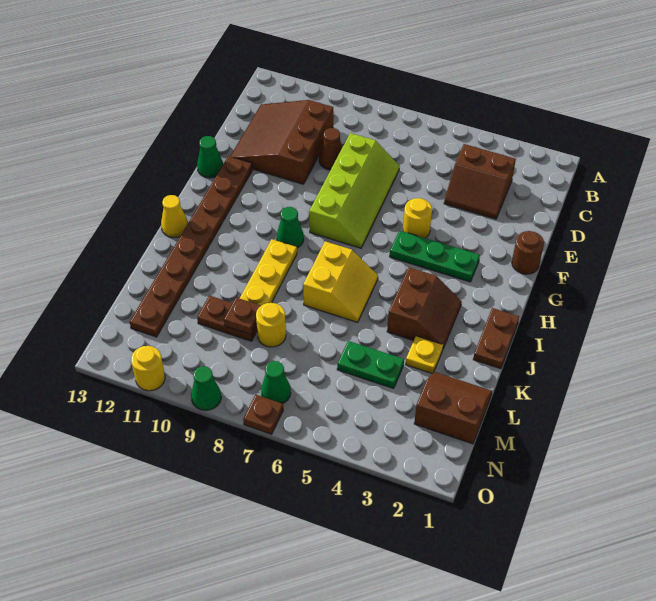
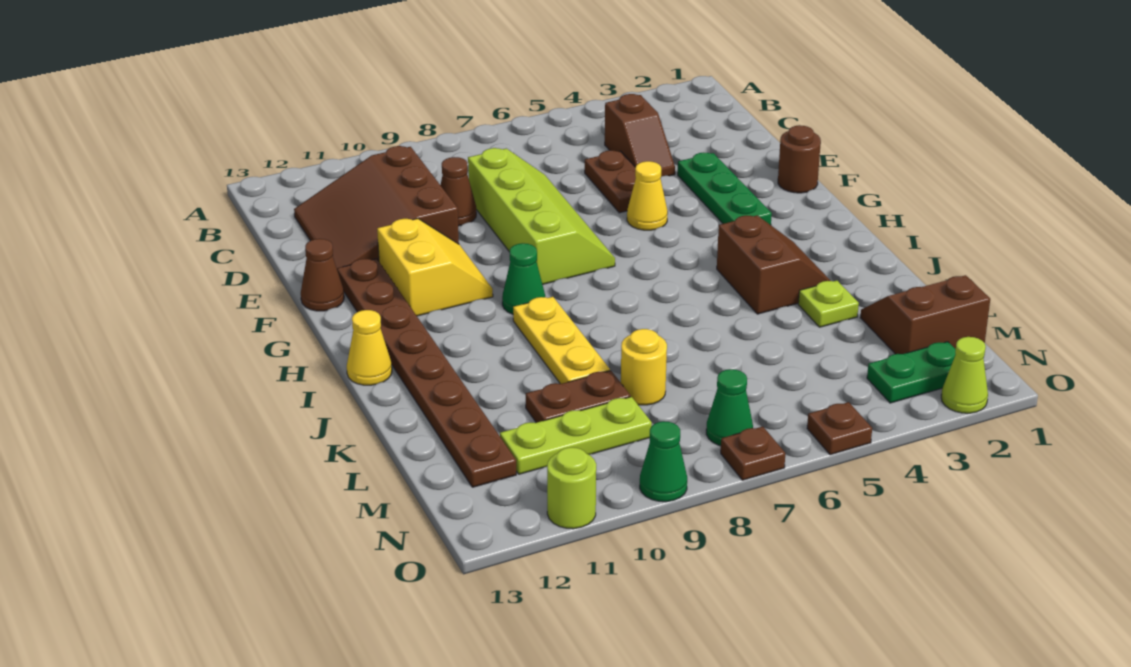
brown 2x2 slope [444,144,516,219] -> brown 1x2 slope [605,94,675,176]
yellow 1x1 round brick [403,198,432,238] -> yellow 1x1 cone [627,161,668,230]
green 1x1 cone [197,136,223,178] -> brown 1x1 cone [301,239,344,311]
green 1x3 plate [390,230,480,282] -> green 1x3 plate turned to [678,152,772,225]
brown 1x2 plate [473,308,519,369] -> brown 1x2 plate moved to [585,150,636,213]
yellow 2x2 slope [303,241,378,322] -> yellow 2x2 slope moved to [377,219,493,316]
yellow 1x1 plate [406,336,443,374] -> lime 1x1 plate [798,281,859,327]
green 1x2 plate [337,341,404,388] -> green 1x2 plate moved to [867,342,956,403]
brown 1x1 plate [224,298,261,335] -> brown 1x1 plate moved to [807,402,872,455]
none -> lime 1x3 plate [500,397,652,474]
none -> lime 1x1 cone [941,337,988,413]
yellow 1x1 round brick [131,346,165,391] -> lime 1x1 round brick [547,447,596,529]

